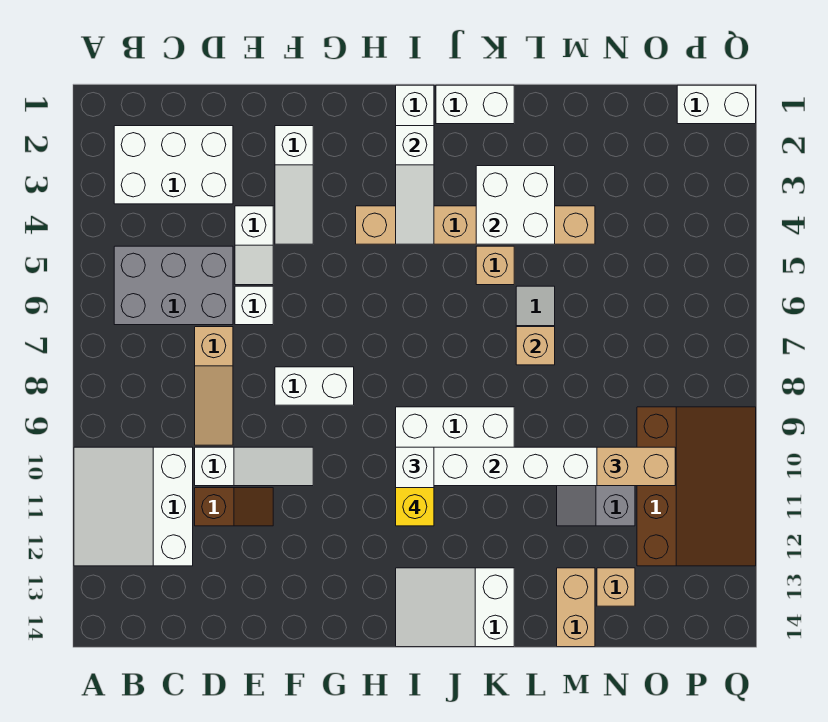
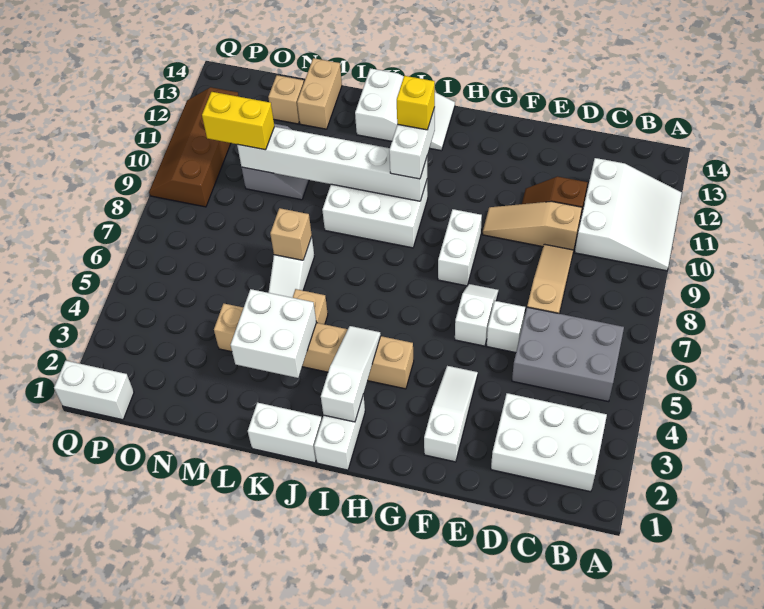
white 1x3 slope [195,447,313,486] -> tan 1x3 slope [483,202,582,250]
white 1x2 slope [235,206,273,285] -> white 1x2 slope moved to [455,284,498,346]
white 1x2 brick [275,367,354,405] -> white 1x2 brick turned to [438,209,482,286]
tan 1x2 brick [597,447,675,486] -> yellow 1x2 brick [202,92,274,150]
brown 3x4 slope [637,407,756,566] -> brown 2x4 slope [149,87,239,207]

